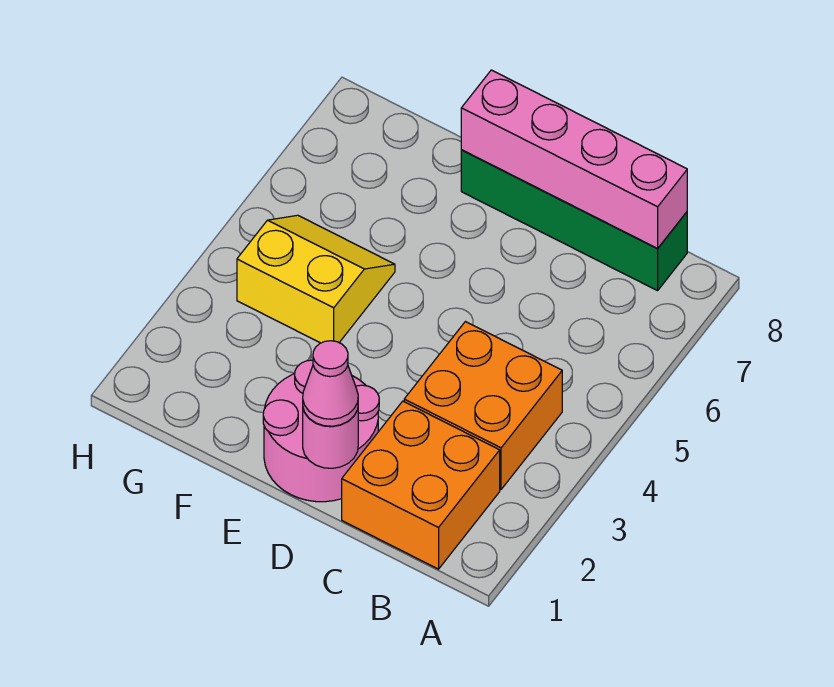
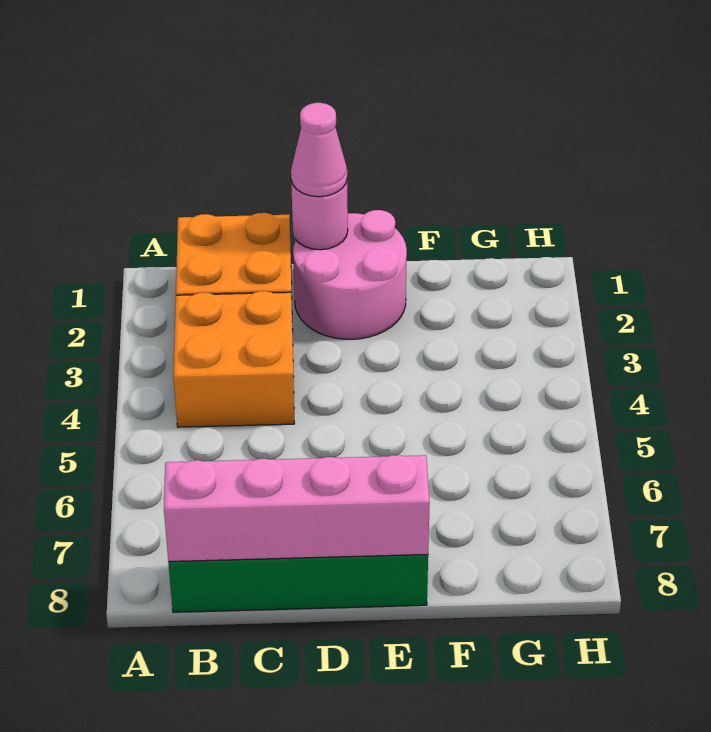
yellow 2x2 slope [237,215,395,343] -> none

